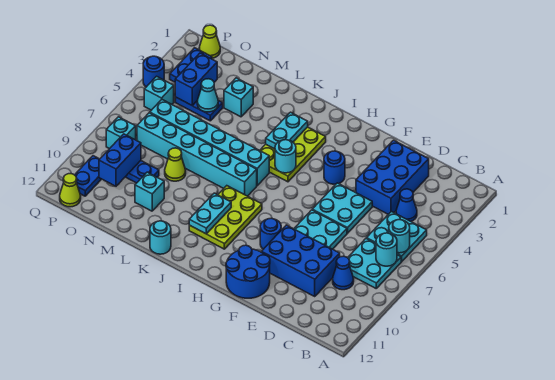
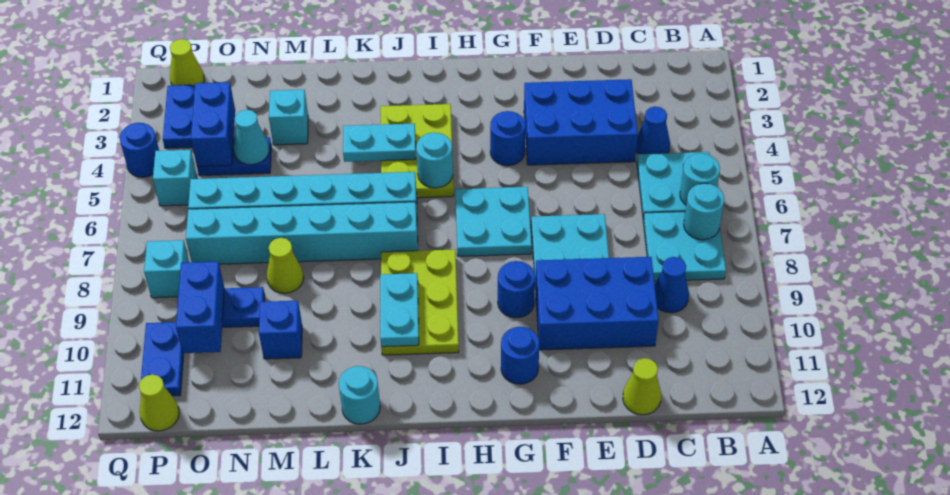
blue 2x3 brick [356,140,429,214] -> blue 2x3 brick turned to [524,79,638,165]
none -> lime 1x1 cone [623,358,661,415]
cyan 2x2 plate [312,183,372,233] -> cyan 2x2 plate moved to [455,187,532,256]
blue 2x2 round brick [226,245,270,298] -> blue 1x1 round brick [501,327,539,384]
cyan 1x2 plate [266,112,308,149] -> cyan 1x2 plate turned to [343,124,416,162]
cyan 1x1 brick [135,172,164,211] -> blue 1x1 brick [259,301,302,359]

